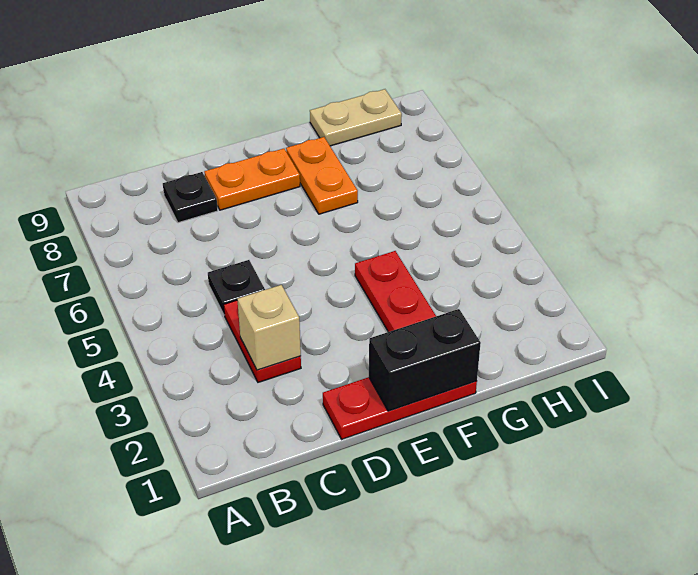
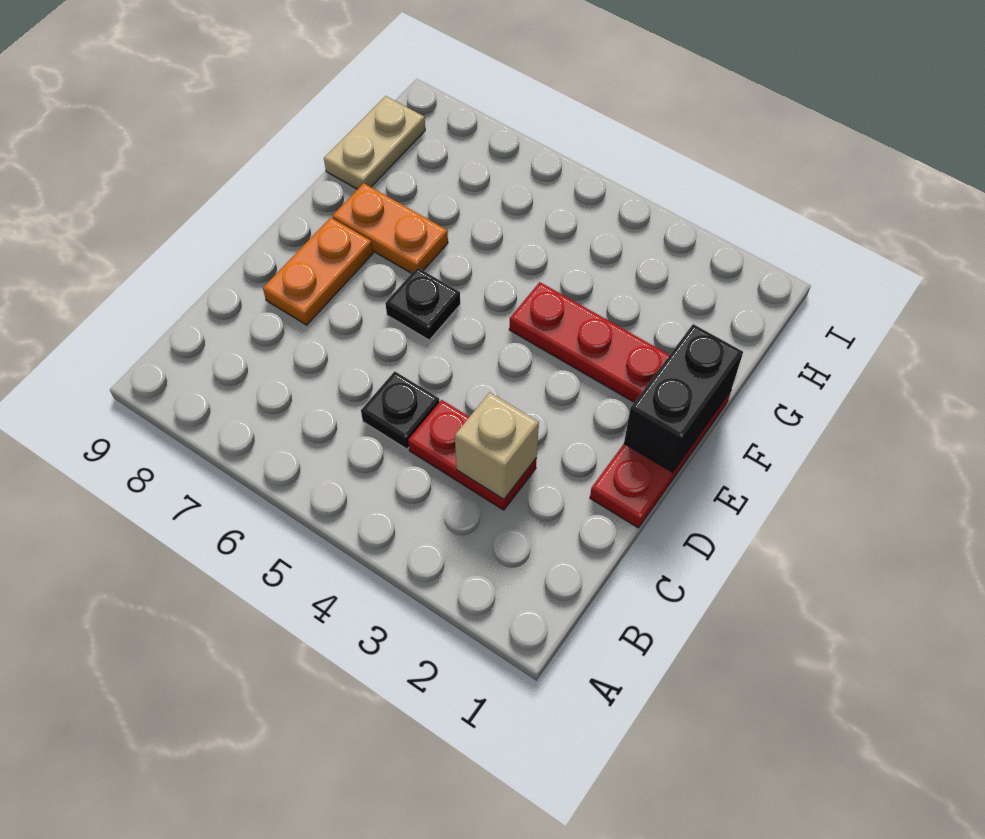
black 1x1 plate [163,172,218,223] -> black 1x1 plate moved to [385,268,460,340]

